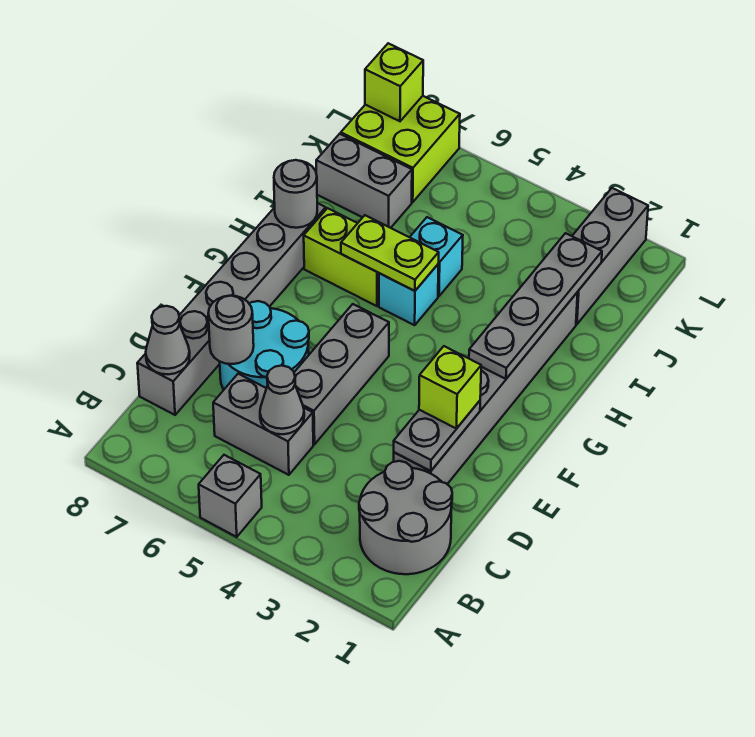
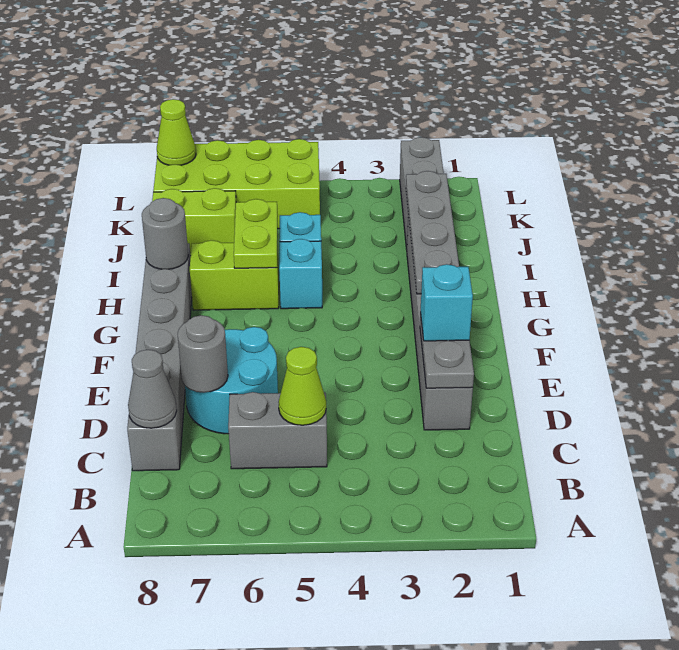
grey 1x1 brick [199,455,262,537] -> none
grey 2x2 round brick [359,461,452,574] -> none
grey 1x1 cone [260,366,304,434] -> lime 1x1 cone [279,347,326,425]
grey 1x3 brick [294,304,389,444] -> none
lime 1x1 brick [419,346,481,429] -> cyan 1x1 brick [421,264,473,341]
lime 1x2 plate [341,215,439,291] -> lime 1x2 plate turned to [234,199,278,268]
grey 1x2 brick [316,134,412,228] -> lime 1x2 brick [152,188,236,255]
lime 2x2 brick [341,96,460,202] -> lime 2x4 brick [153,139,320,229]
lime 1x1 brick [365,43,423,121] -> lime 1x1 cone [157,99,196,165]

